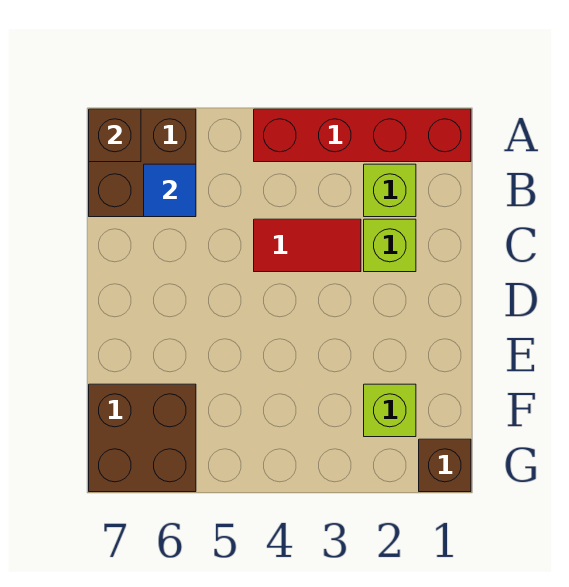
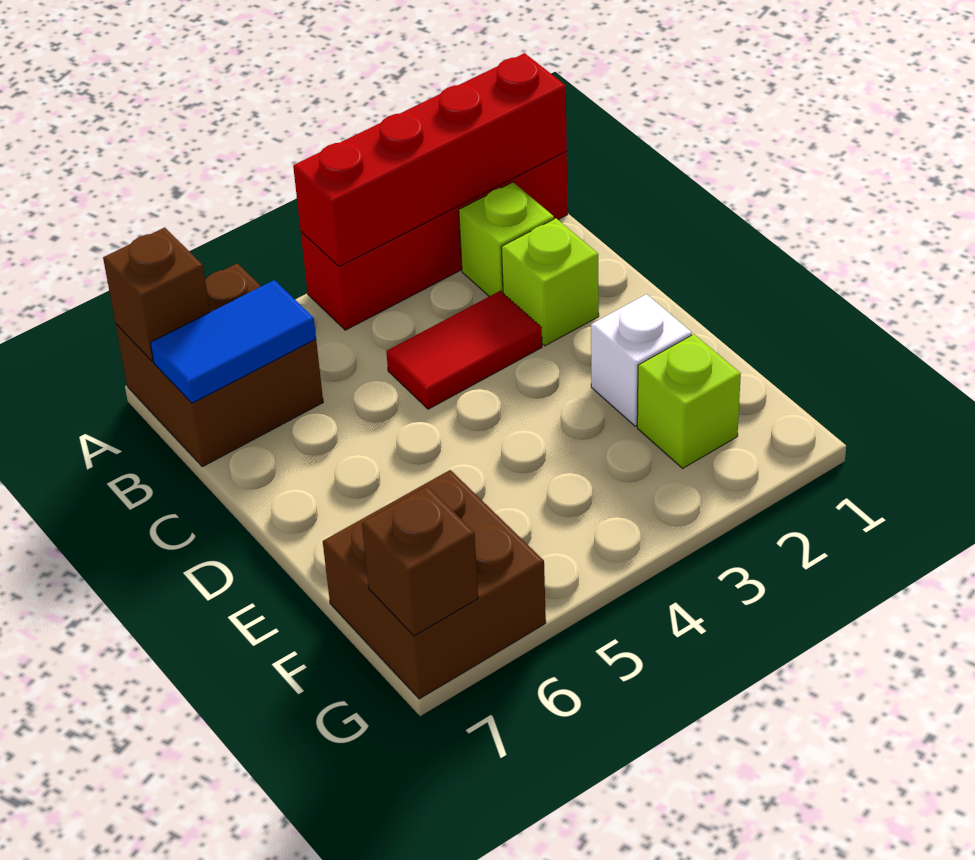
none -> red 1x4 brick [293,53,567,267]
blue 1x1 tile [144,164,196,217] -> blue 1x2 tile [150,280,316,403]
none -> white 1x1 brick [591,294,692,426]
brown 1x1 brick [419,439,471,492] -> brown 1x1 brick moved to [362,486,478,636]

